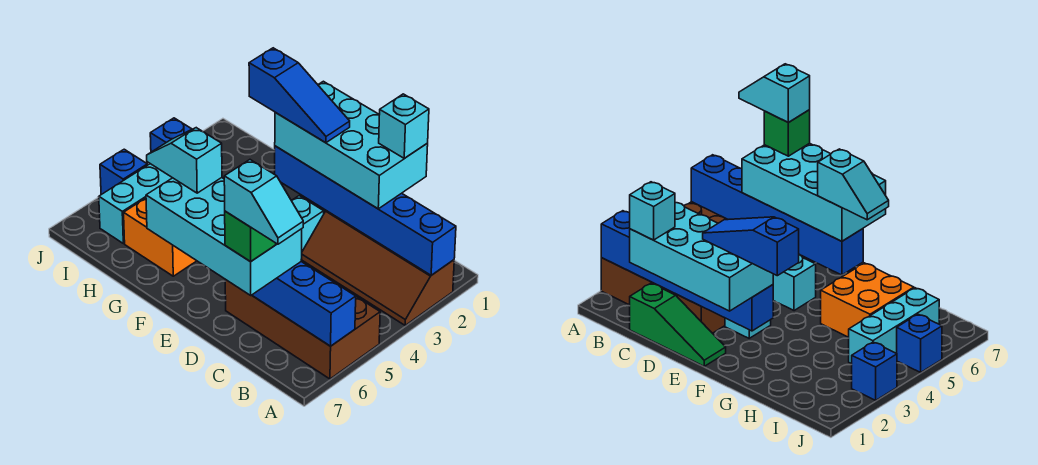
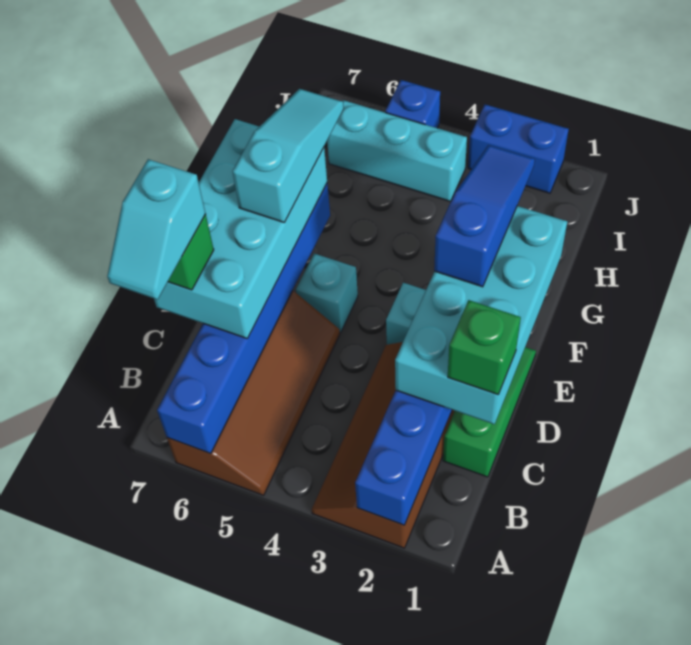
brown 2x4 brick [225,279,380,379] -> brown 2x4 slope [167,291,340,495]
cyan 1x1 brick [379,94,429,158] -> green 1x1 brick [448,300,521,395]
blue 1x3 slope [249,48,350,143] -> blue 1x3 slope turned to [434,145,535,287]
cyan 1x2 slope [147,128,222,193] -> cyan 1x3 slope [232,89,344,222]
orange 2x2 brick [124,198,196,276] -> none
blue 1x1 brick [150,118,192,152] -> blue 1x2 brick [468,104,569,193]

